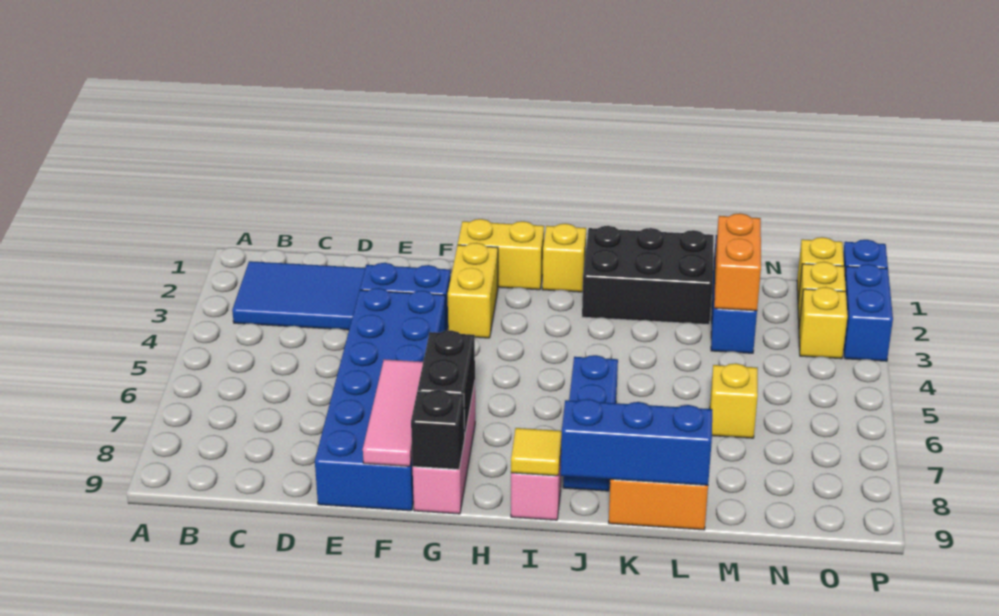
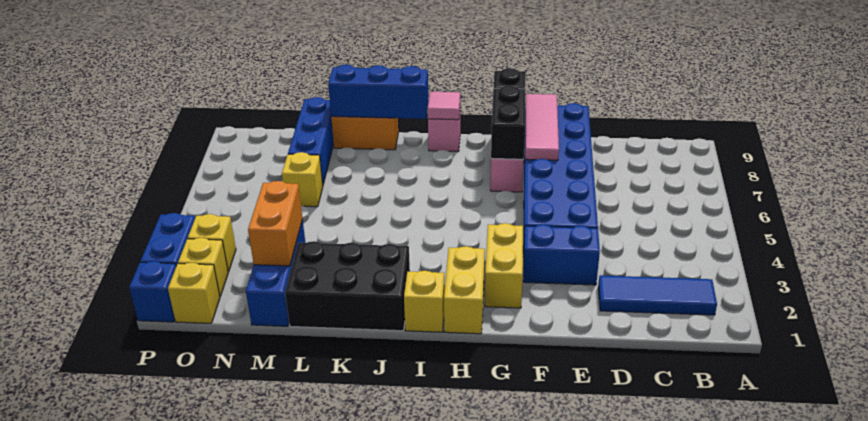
blue 2x3 tile [232,261,365,330] -> blue 1x3 tile [598,275,717,315]
yellow 1x2 brick [458,219,544,290] -> yellow 1x2 brick turned to [444,246,485,334]
yellow 1x1 tile [511,428,562,476] -> pink 1x1 tile [428,92,460,120]
blue 1x3 brick [563,355,618,491] -> blue 1x3 brick moved to [288,97,334,184]

